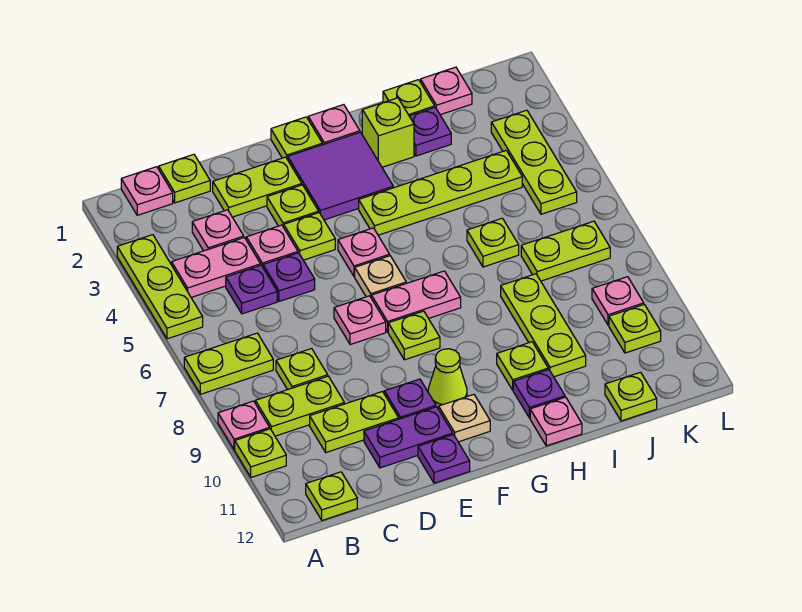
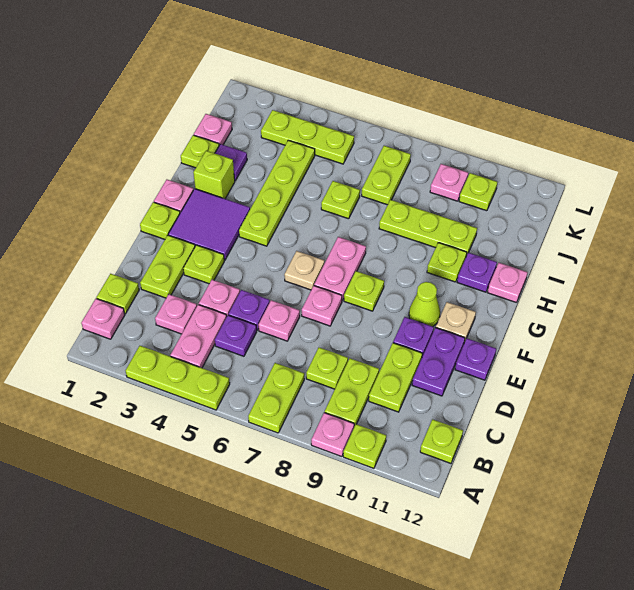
lime 1x1 plate [284,213,335,260] -> none
pink 1x1 plate [338,228,390,277] -> pink 1x1 plate moved to [258,300,300,341]
lime 1x1 plate [605,372,657,421] -> none

